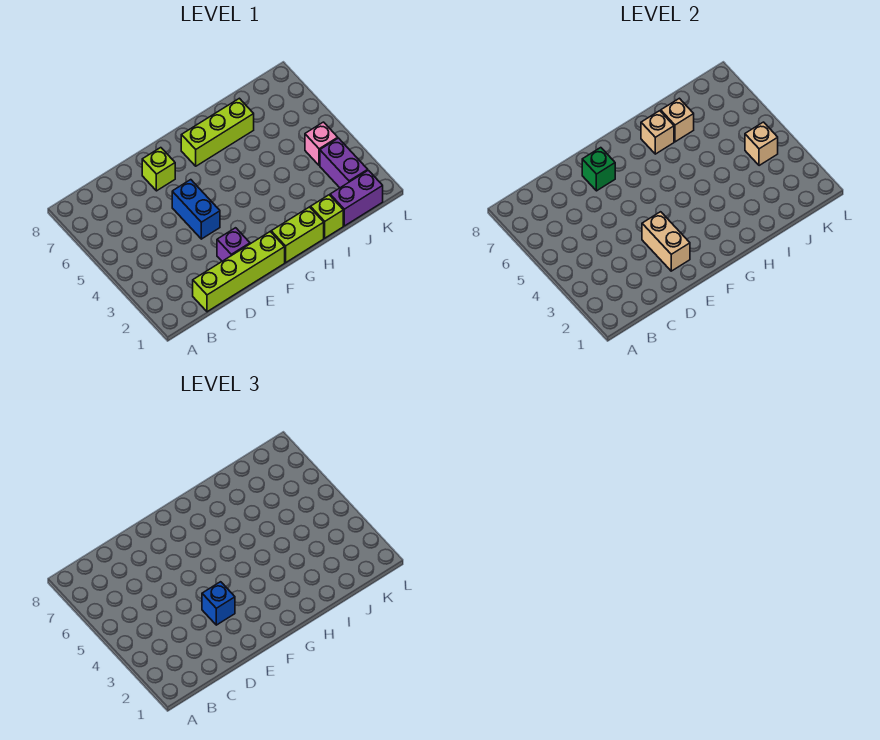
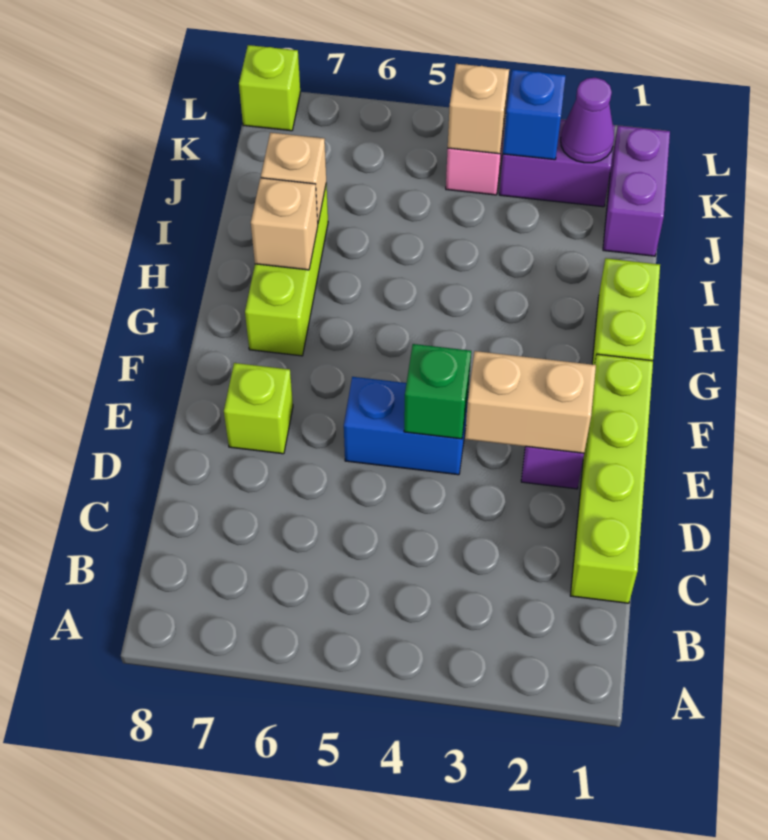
blue 1x1 brick [202,582,235,625] -> blue 1x1 brick moved to [503,69,566,160]
green 1x1 brick [582,148,615,191] -> green 1x1 brick moved to [404,344,471,439]
lime 1x1 brick [311,195,343,238] -> lime 1x1 brick moved to [239,45,300,131]
none -> purple 1x1 cone [561,78,614,163]

